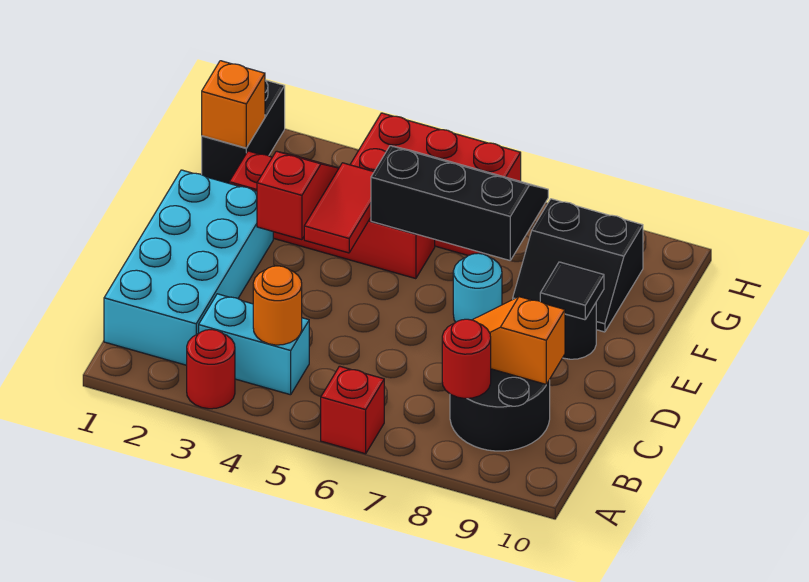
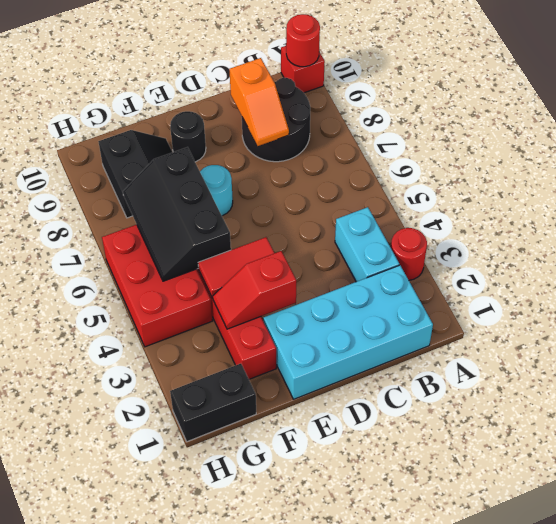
red 1x1 brick [321,366,384,454] -> red 1x1 brick moved to [281,46,325,93]
orange 1x1 round brick [253,266,302,345] -> none
red 1x1 round brick [442,319,491,398] -> red 1x1 round brick moved to [286,14,320,67]
black 1x1 tile [540,262,604,320] -> none
orange 1x1 brick [202,61,265,148] -> none

